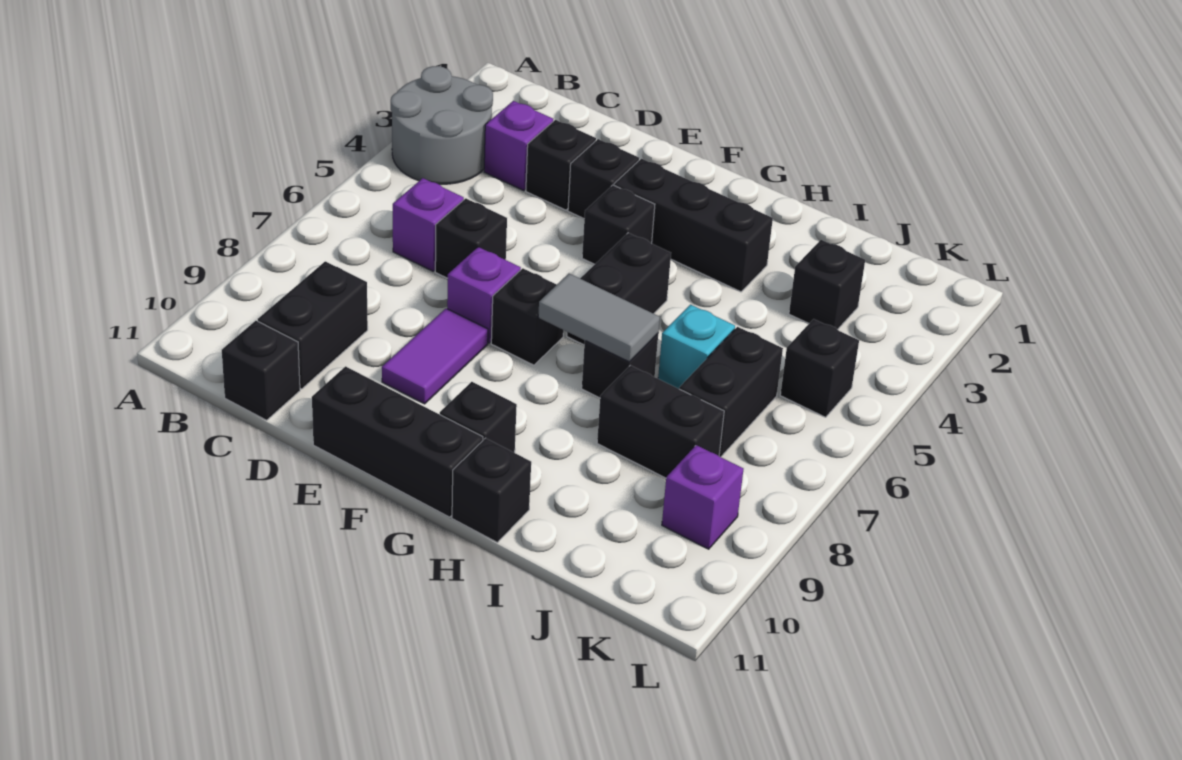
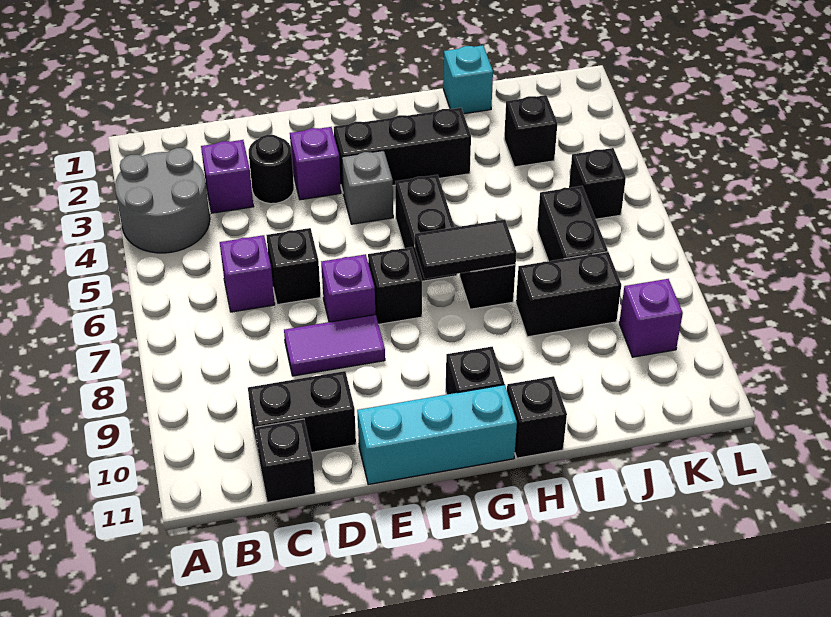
black 1x2 brick [258,261,368,389] -> black 1x2 brick turned to [248,371,356,457]
black 1x1 brick [526,120,596,210] -> black 1x1 round brick [249,135,294,204]
black 1x1 brick [568,139,639,219] -> purple 1x1 brick [290,127,341,200]
purple 1x2 tile [382,309,488,404] -> purple 1x2 tile turned to [284,315,385,376]
black 1x3 brick [312,366,483,517] -> cyan 1x3 brick [357,385,517,485]
black 1x1 brick [582,185,655,264] -> grey 1x1 brick [342,150,393,224]
grey 1x2 tile [538,274,660,362] -> black 1x2 tile [415,219,516,279]
cyan 1x1 brick [658,305,735,389] -> cyan 1x1 brick moved to [443,45,493,114]

